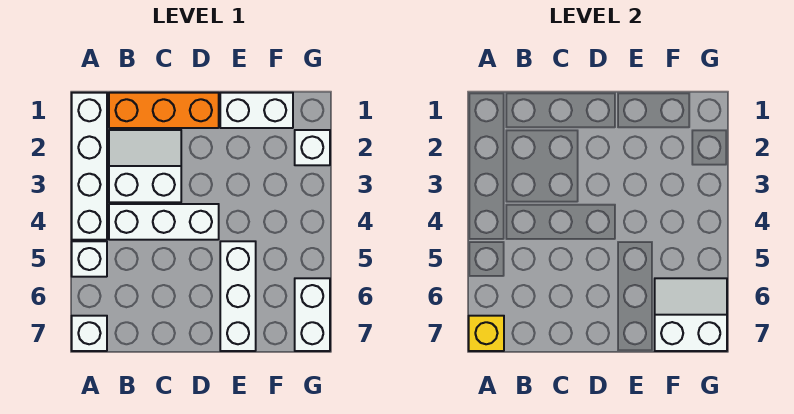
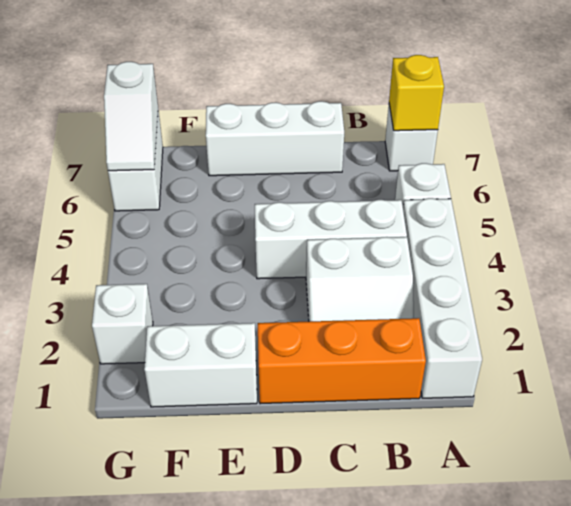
white 1x3 brick [220,241,256,351] -> white 1x3 brick turned to [206,101,344,176]
white 2x2 slope [655,278,727,351] -> white 1x2 slope [104,62,158,171]

